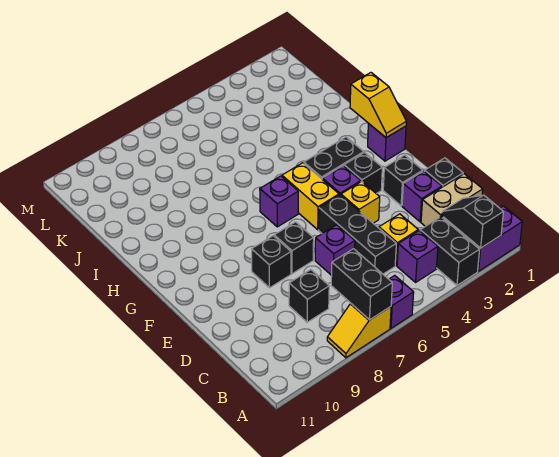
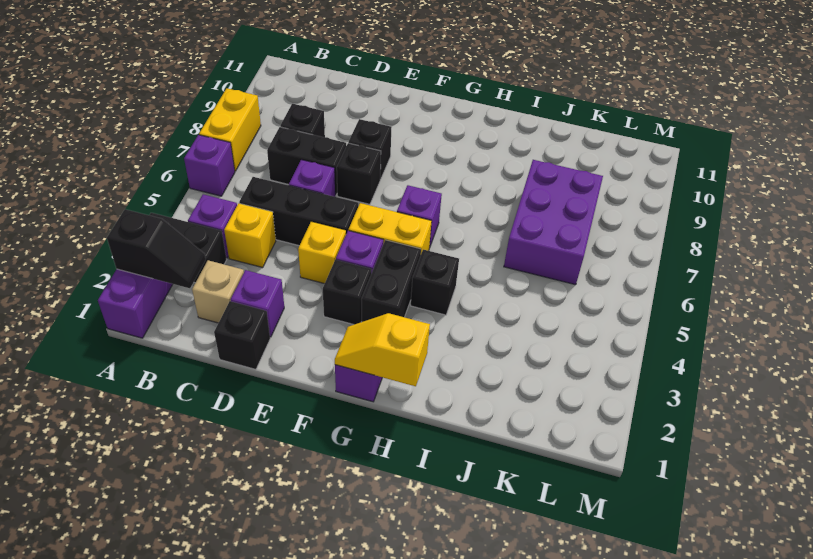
yellow 1x2 slope [327,304,391,358] -> yellow 1x2 brick [199,88,261,171]
black 1x2 brick [331,249,392,320] -> black 1x2 brick moved to [267,127,346,196]
tan 1x2 brick [421,174,483,228] -> tan 1x1 brick [192,260,244,323]
black 1x1 brick [383,155,423,206] -> black 1x1 brick moved to [411,250,459,315]
none -> purple 2x3 brick [504,160,603,285]

